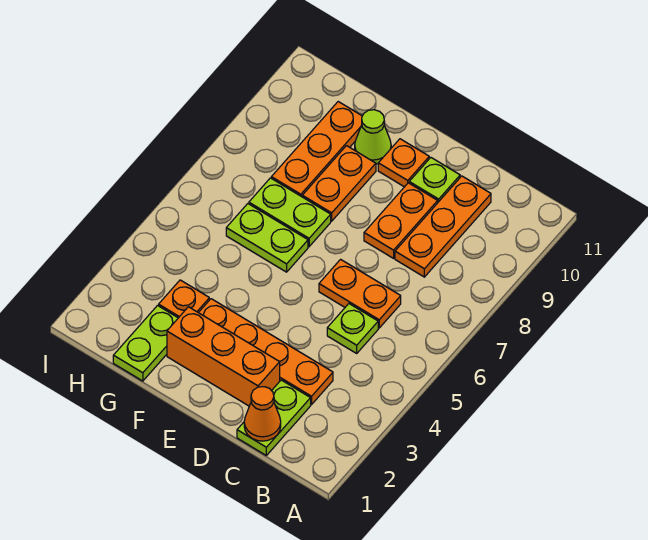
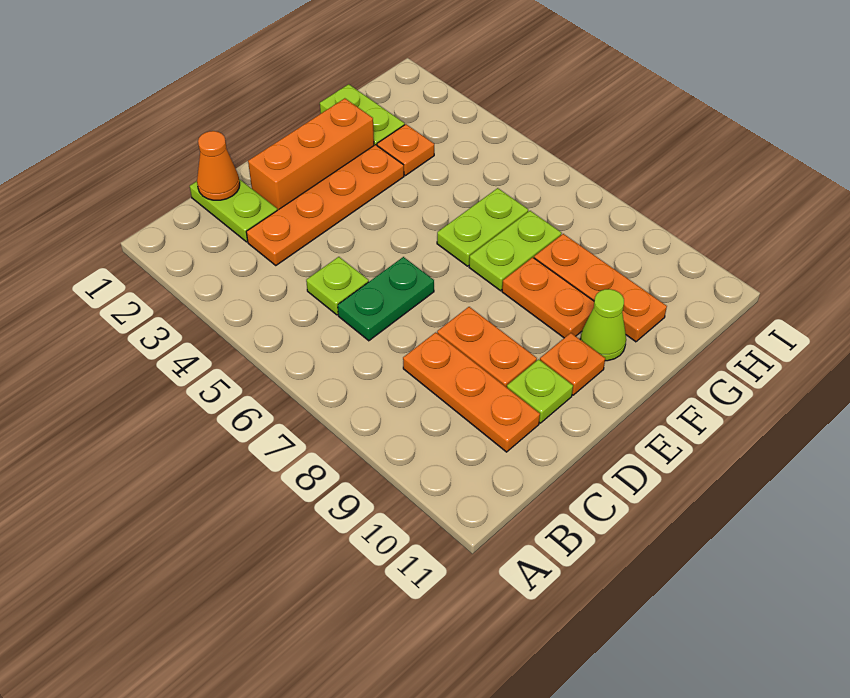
orange 1x2 plate [319,259,401,328] -> green 1x2 plate [338,257,434,341]

